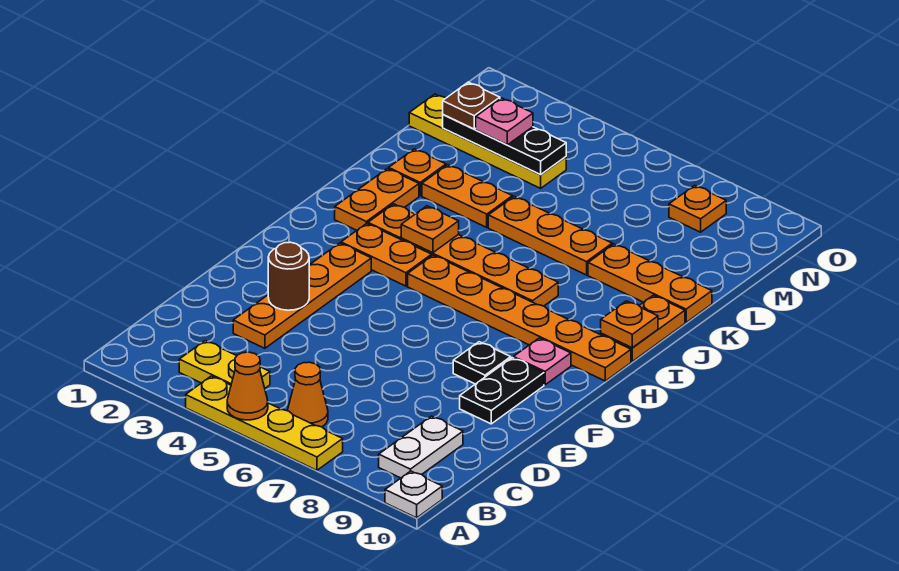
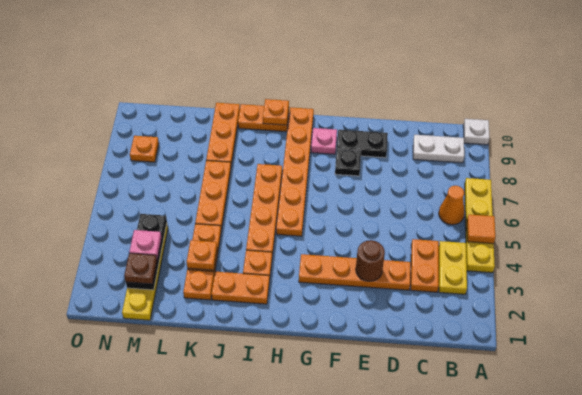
orange 1x1 cone [227,352,268,420] -> orange 1x1 tile [467,214,495,244]
orange 1x2 plate [341,223,432,286] -> orange 1x2 plate moved to [411,239,439,292]
orange 1x1 plate [401,206,459,253] -> orange 1x1 plate moved to [187,240,217,270]

